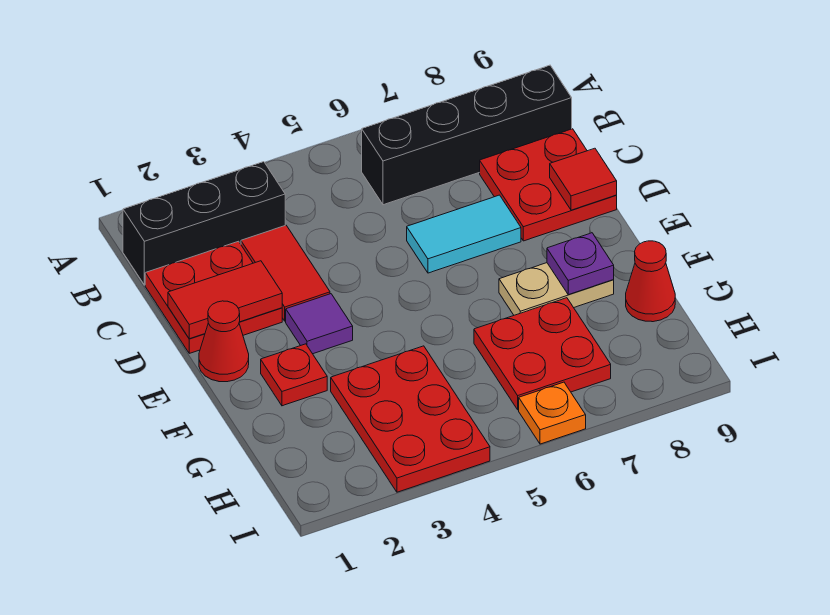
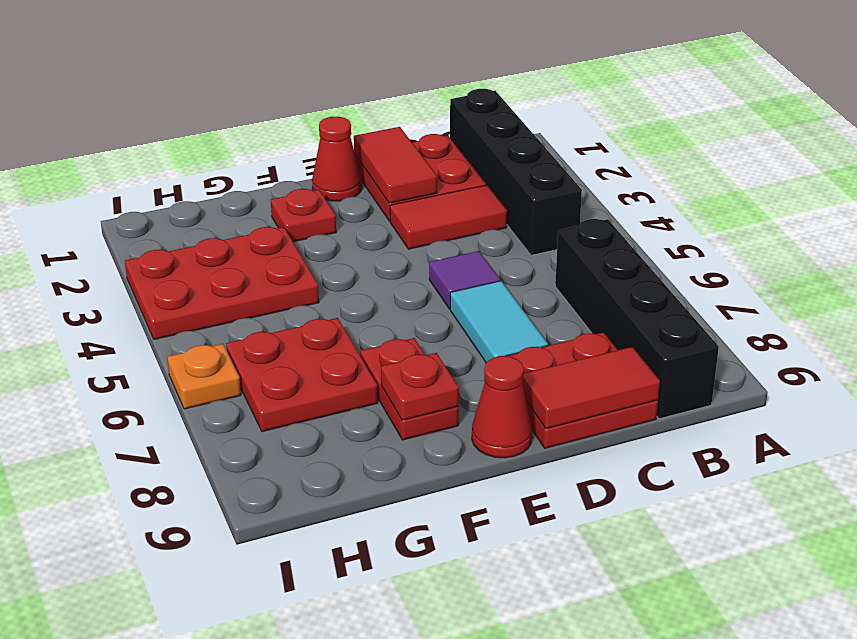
black 1x3 brick [123,162,285,285] -> black 1x4 brick [450,89,582,255]
red 1x1 tile [550,148,617,210] -> red 1x2 tile [523,347,660,429]
purple 1x1 tile [286,294,353,354] -> purple 1x1 tile moved to [429,251,500,309]
tan 1x2 plate [499,263,614,315] -> red 1x2 plate [360,338,459,440]
purple 1x1 plate [547,233,614,295] -> red 1x1 plate [381,353,459,420]
red 1x1 cone [626,241,675,322] -> red 1x1 cone moved to [472,356,532,458]

